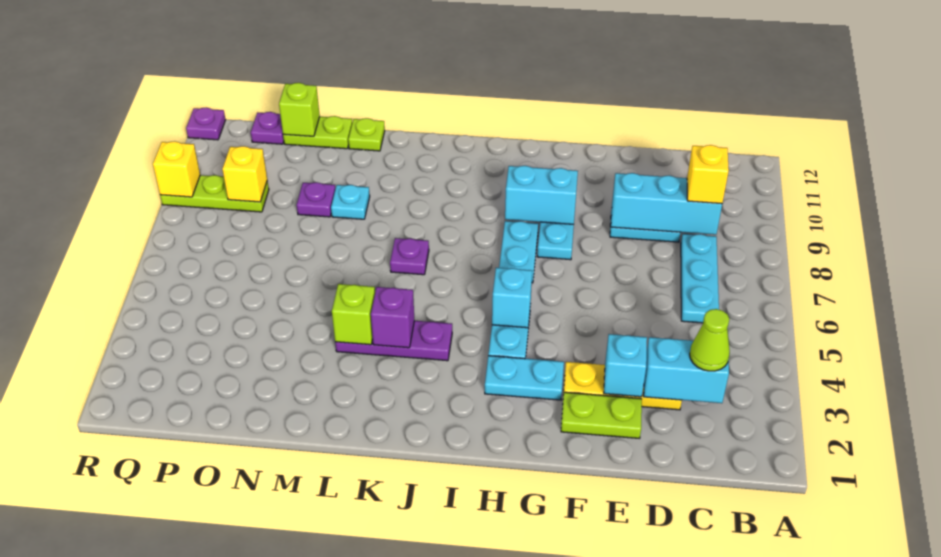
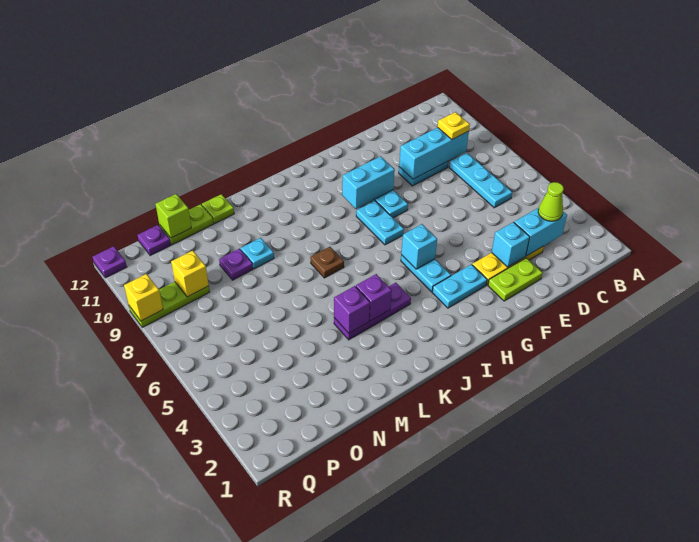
yellow 1x1 brick [687,145,729,204] -> yellow 1x1 plate [438,112,470,140]
purple 1x1 plate [390,238,429,275] -> brown 1x1 plate [310,247,344,278]
lime 1x1 brick [332,284,375,345] -> purple 1x1 brick [334,286,370,333]

